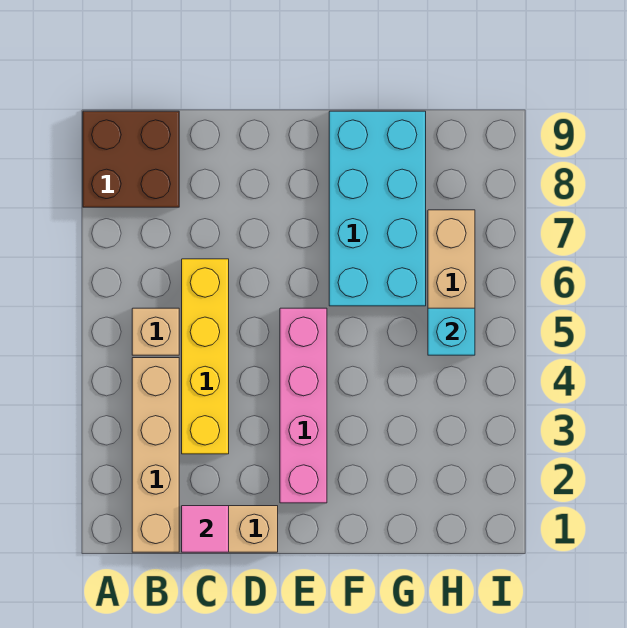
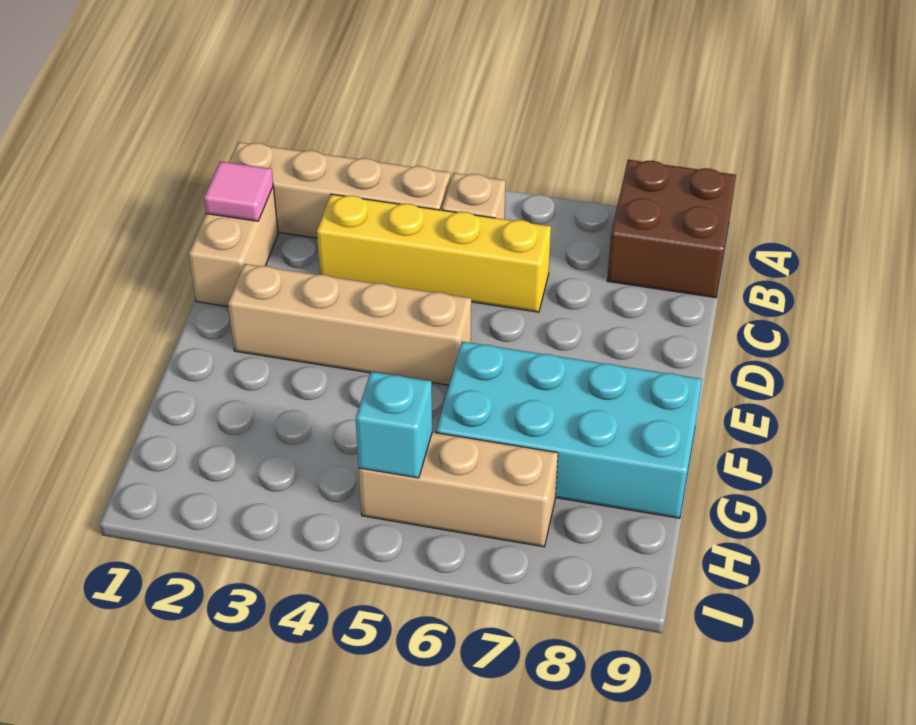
pink 1x4 brick [280,308,327,503] -> tan 1x4 brick [228,264,471,385]

